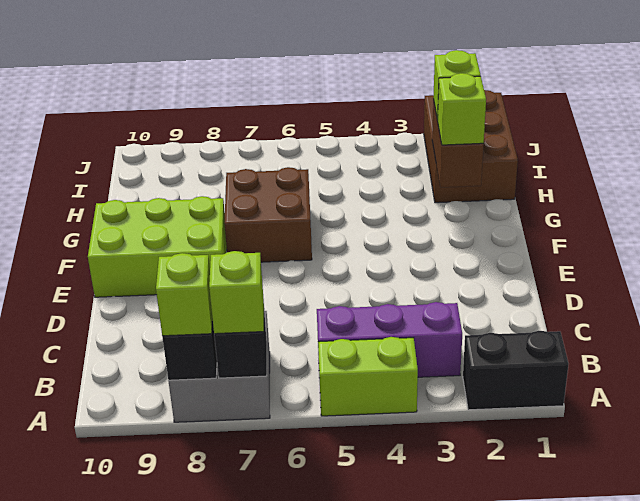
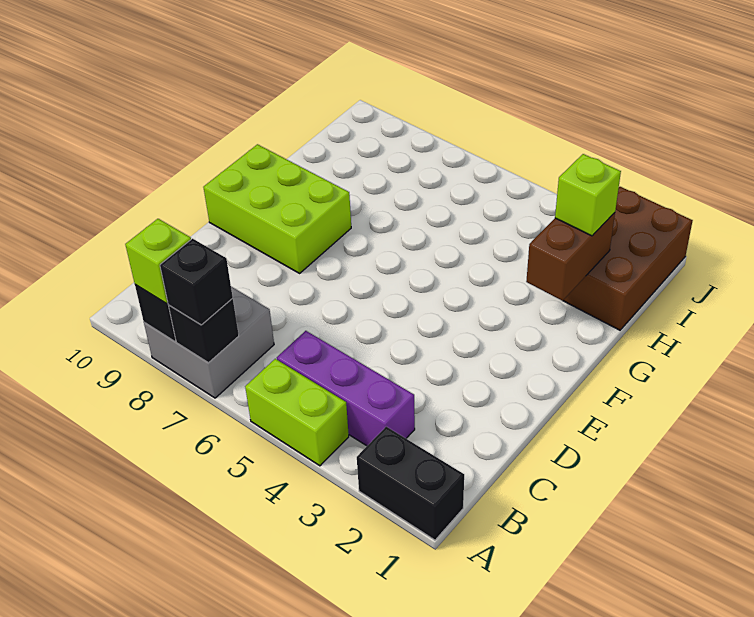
lime 1x1 brick [209,251,264,334] -> black 1x1 brick [160,239,233,325]
brown 2x2 brick [224,167,312,262] -> none
lime 1x1 brick [437,73,486,145] -> none

